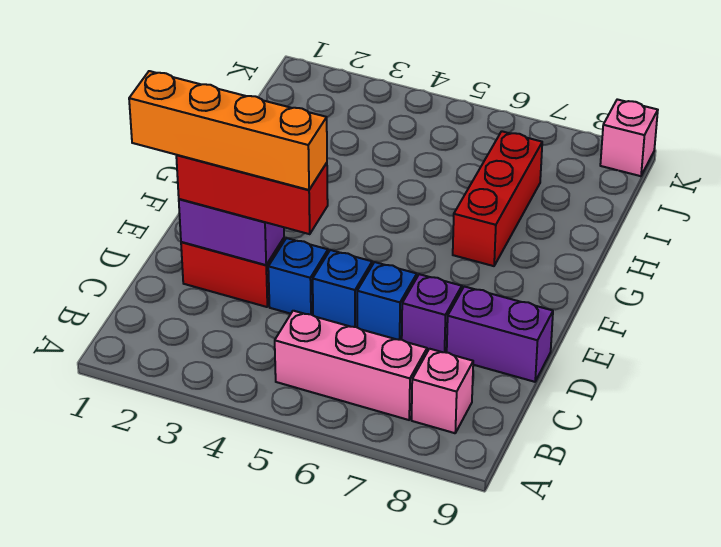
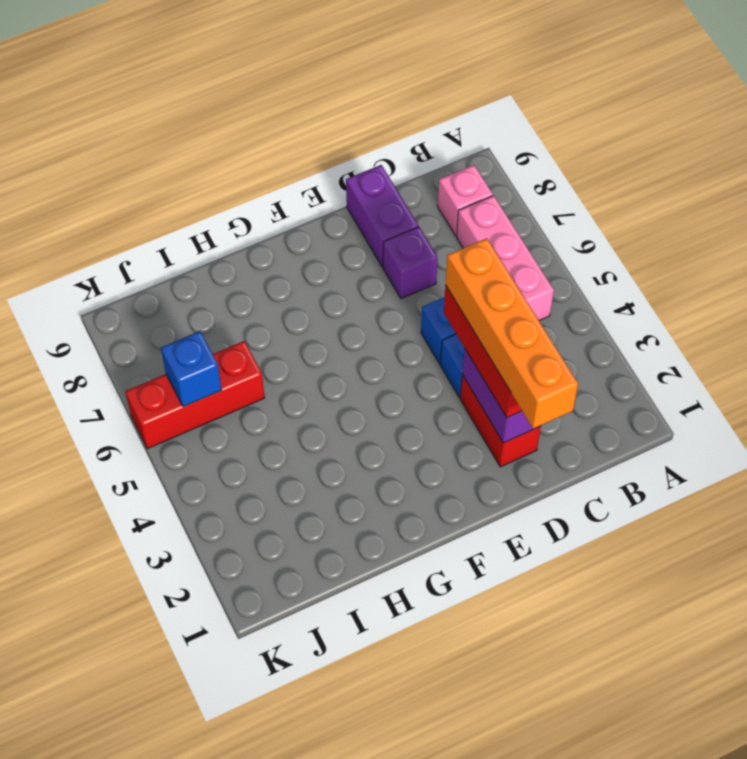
blue 1x1 brick [357,262,417,340] -> blue 1x1 brick moved to [161,331,222,407]
red 1x3 brick [453,131,542,266] -> red 1x3 brick moved to [125,341,265,449]
pink 1x1 brick [600,99,658,176] -> none

